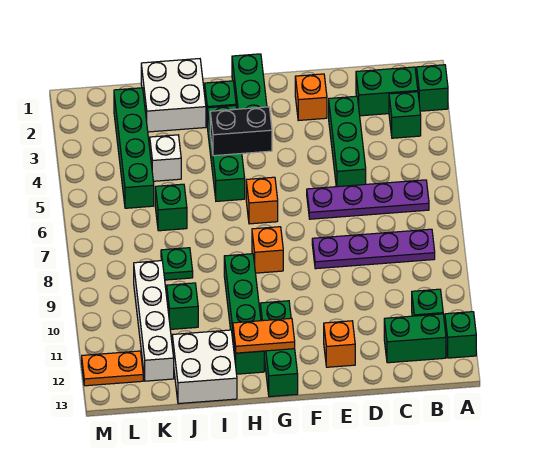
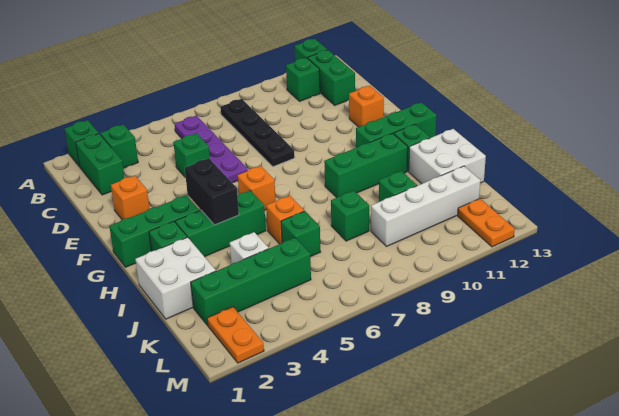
purple 1x4 plate [312,229,435,269] -> black 1x4 plate [220,99,295,167]
green 1x3 brick [329,96,366,187] -> green 1x1 brick [173,133,210,178]
orange 1x1 brick [252,227,283,273] -> orange 1x1 brick moved to [266,196,304,244]
orange 1x2 plate [233,318,295,353] -> orange 1x2 plate moved to [207,307,264,363]
green 1x1 plate [161,248,193,280] -> green 1x1 brick [331,191,369,241]

